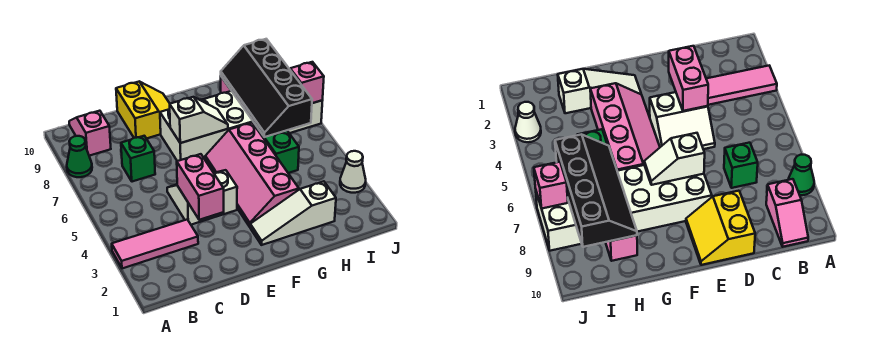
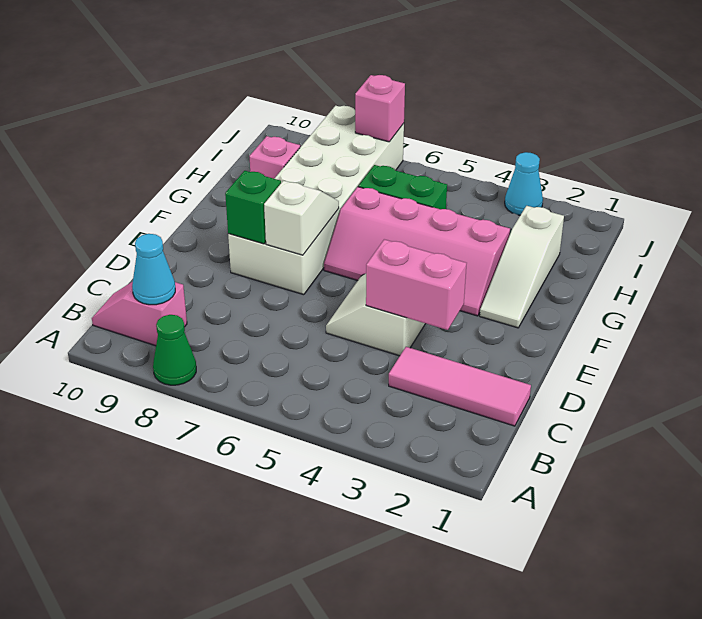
pink 1x3 tile [112,220,198,268] -> pink 1x3 tile turned to [389,347,531,426]
none -> cyan 1x1 cone [132,234,175,305]
green 1x1 brick [121,136,155,182] -> green 1x1 brick moved to [225,171,281,244]
yellow 2x2 slope [116,82,170,139] -> none
black 2x4 slope [221,39,312,137] -> none
white 1x1 cone [340,151,366,193] -> cyan 1x1 cone [505,152,543,215]

